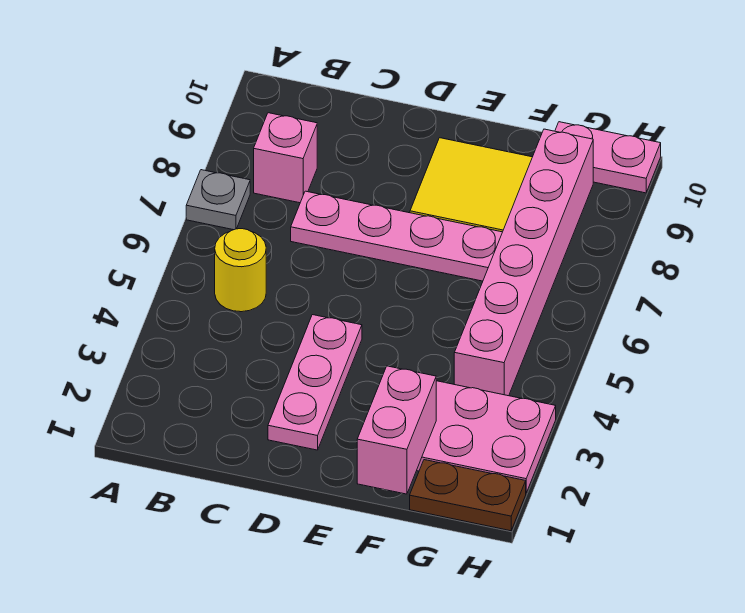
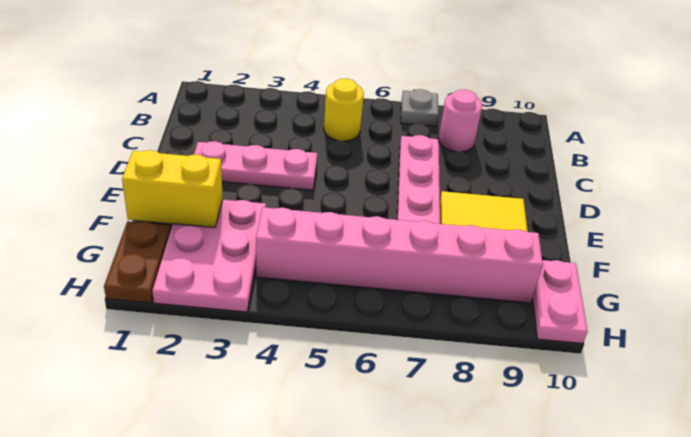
pink 1x1 brick [254,113,317,203] -> pink 1x1 round brick [438,90,482,152]
pink 1x2 brick [357,366,436,494] -> yellow 1x2 brick [122,150,223,228]

